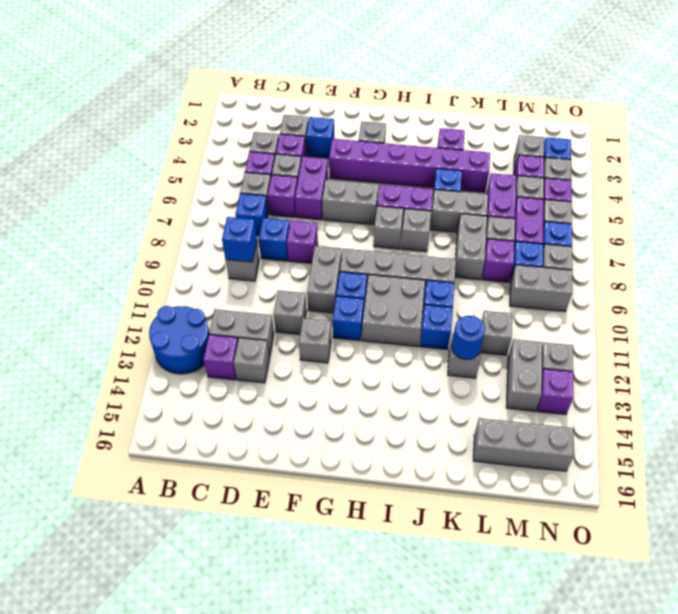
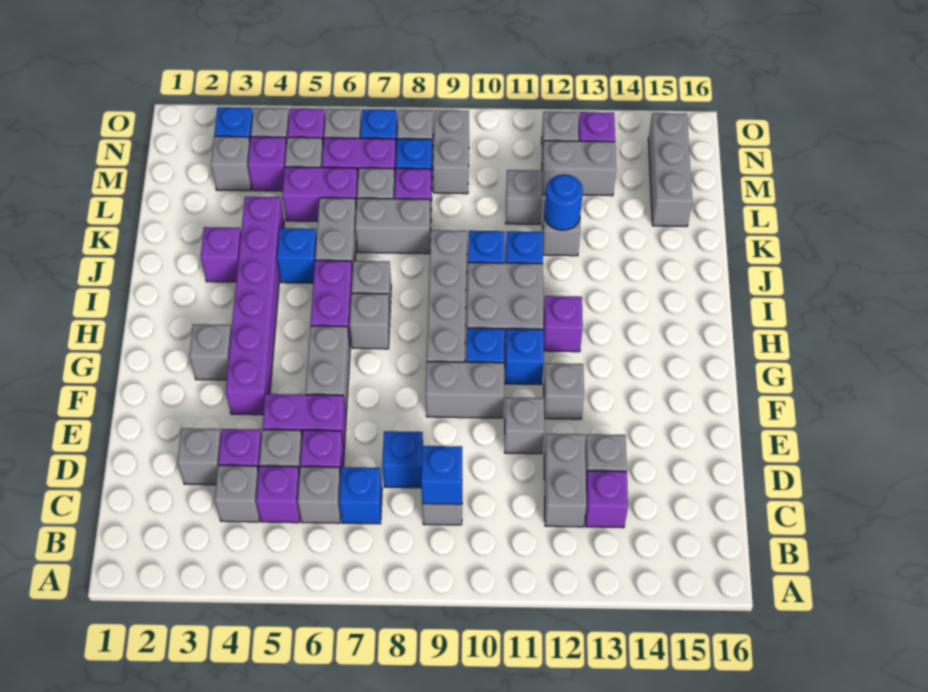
blue 2x2 round brick [149,306,209,374] -> none
blue 1x1 brick [306,117,334,158] -> none
purple 1x1 brick [287,220,318,263] -> purple 1x1 brick moved to [543,296,583,352]

